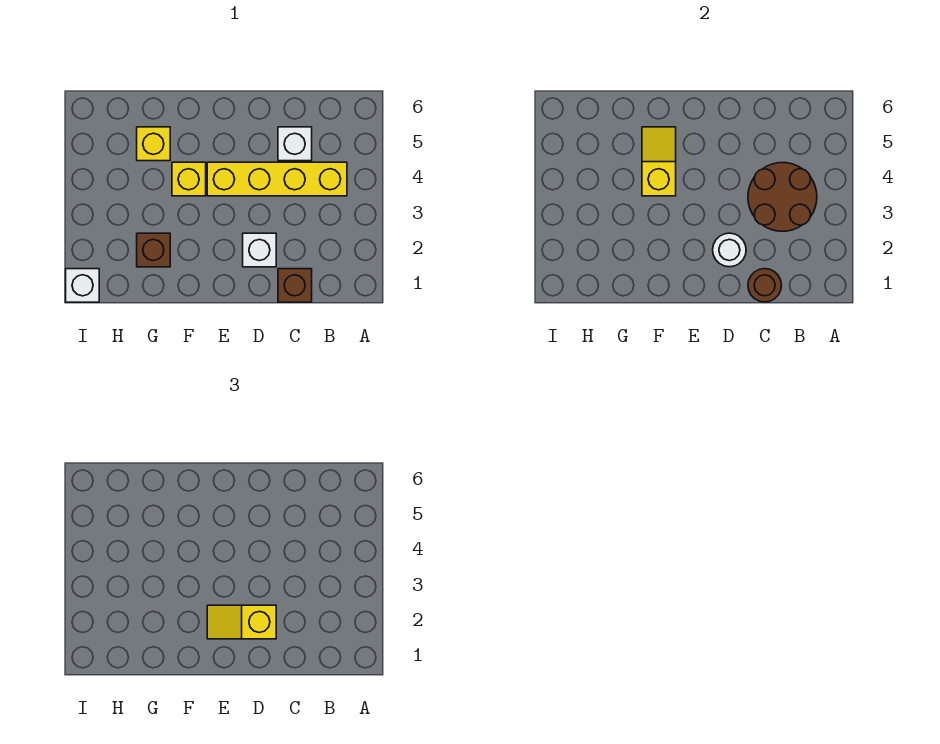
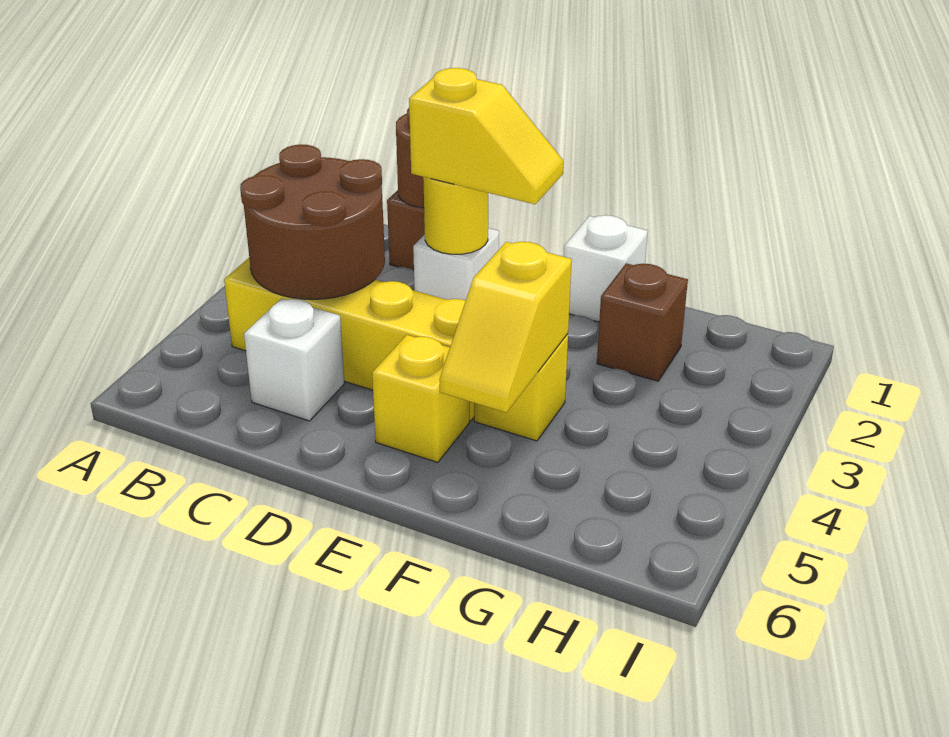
white 1x1 round brick [713,233,746,267] -> yellow 1x1 round brick [423,177,488,254]
yellow 1x1 brick [137,127,170,161] -> yellow 1x1 brick moved to [372,335,470,462]
white 1x1 brick [66,269,99,302] -> white 1x1 brick moved to [564,215,648,322]

